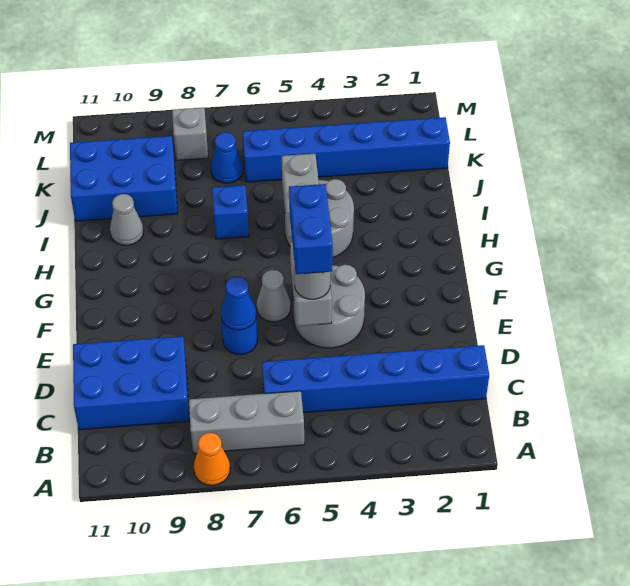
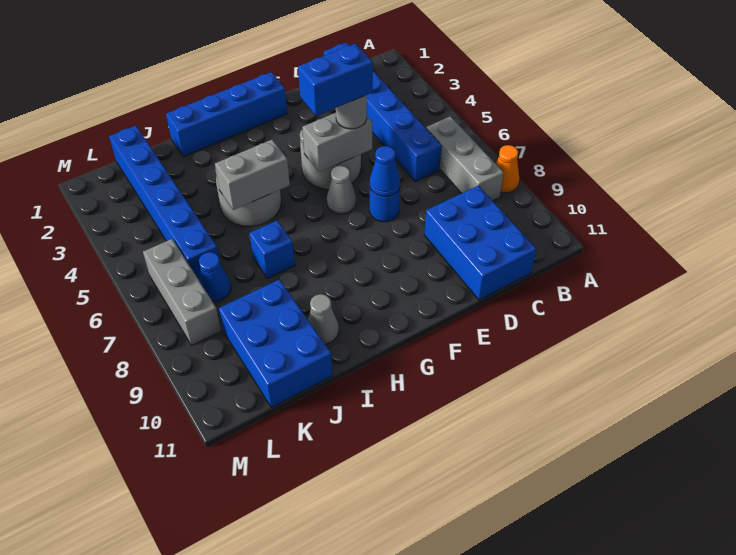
none -> blue 1x4 brick [166,72,287,157]
grey 1x1 brick [172,107,208,160] -> grey 1x3 brick [143,239,221,345]

